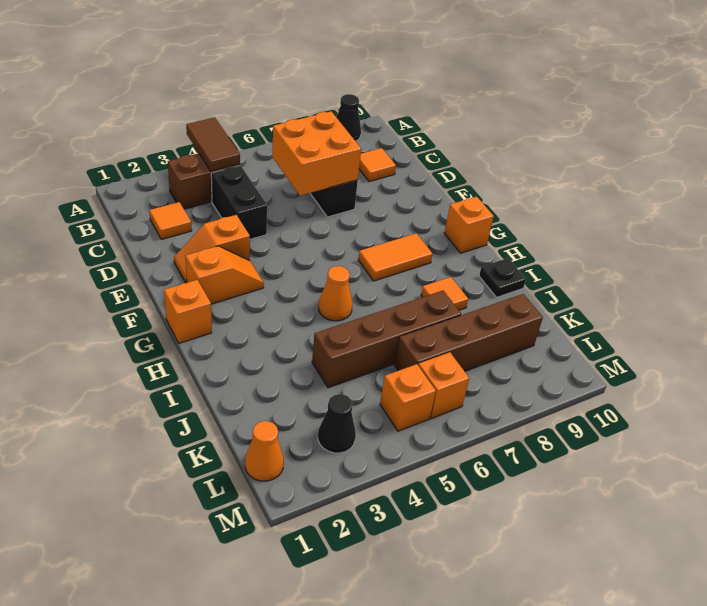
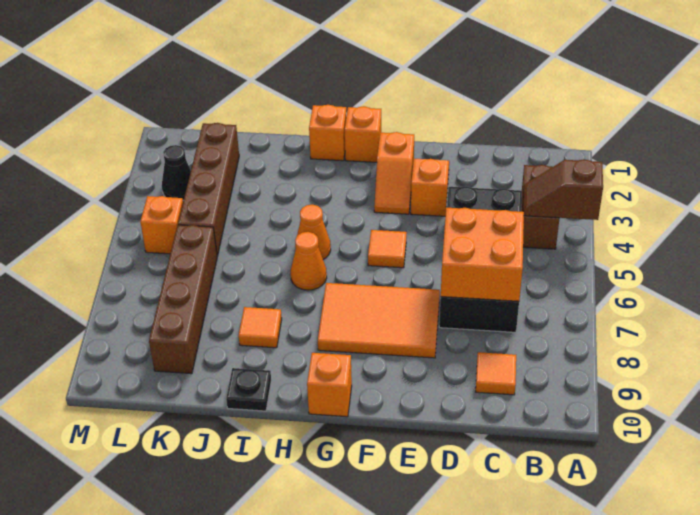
brown 1x2 tile [186,117,240,172] -> brown 1x2 slope [523,159,603,220]
black 1x1 cone [336,94,361,141] -> none
orange 1x1 tile [149,202,192,239] -> orange 1x1 tile moved to [368,230,407,268]
orange 1x2 tile [358,233,433,281] -> orange 2x3 tile [318,283,440,358]
brown 1x4 brick [312,291,461,388] -> brown 1x4 brick moved to [178,123,239,256]
orange 1x1 cone [245,421,284,481] -> orange 1x1 cone moved to [291,232,327,290]
orange 1x1 brick [418,352,469,418] -> orange 1x1 brick moved to [309,105,347,161]

